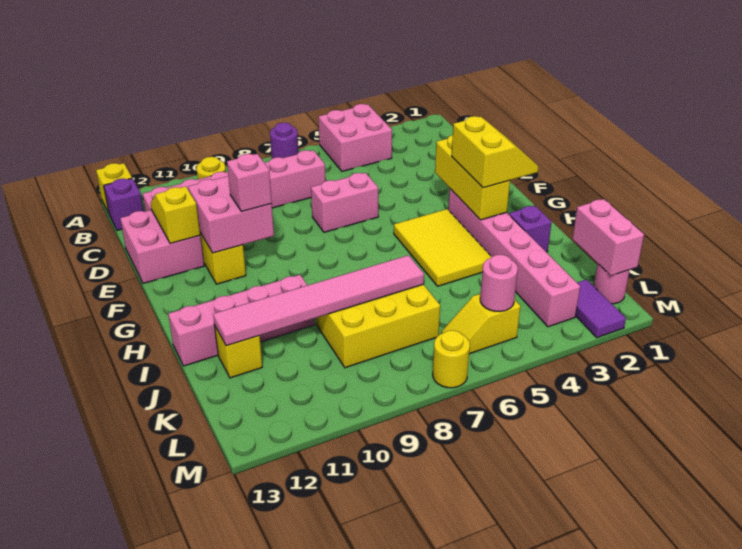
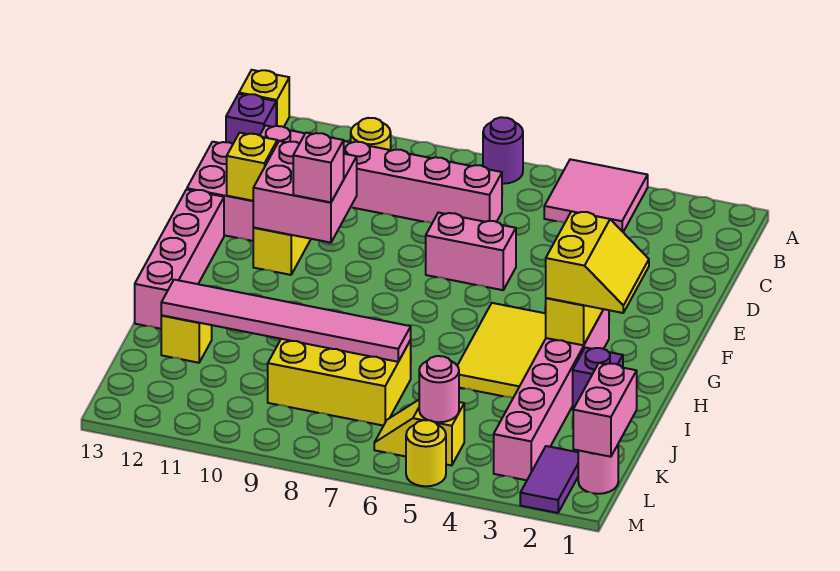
pink 2x2 brick [319,104,392,171] -> pink 2x2 tile [544,159,648,232]
pink 1x4 brick [168,275,315,366] -> pink 1x4 brick turned to [135,189,224,329]
yellow 1x1 round brick [433,330,470,388] -> yellow 1x1 round brick moved to [406,420,446,486]

